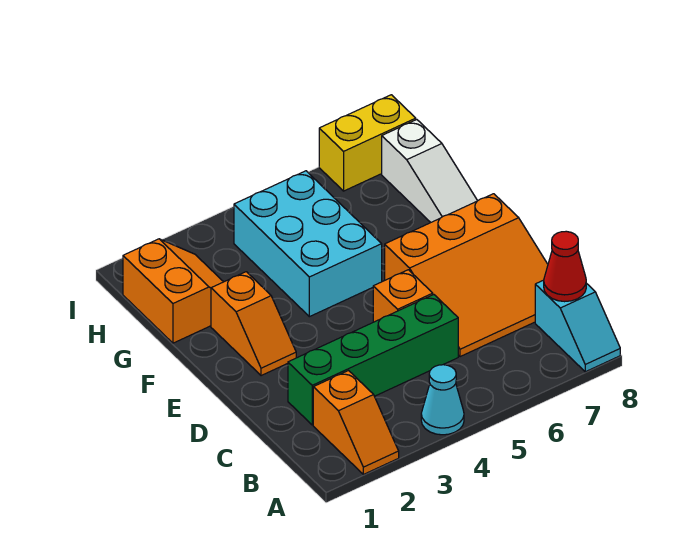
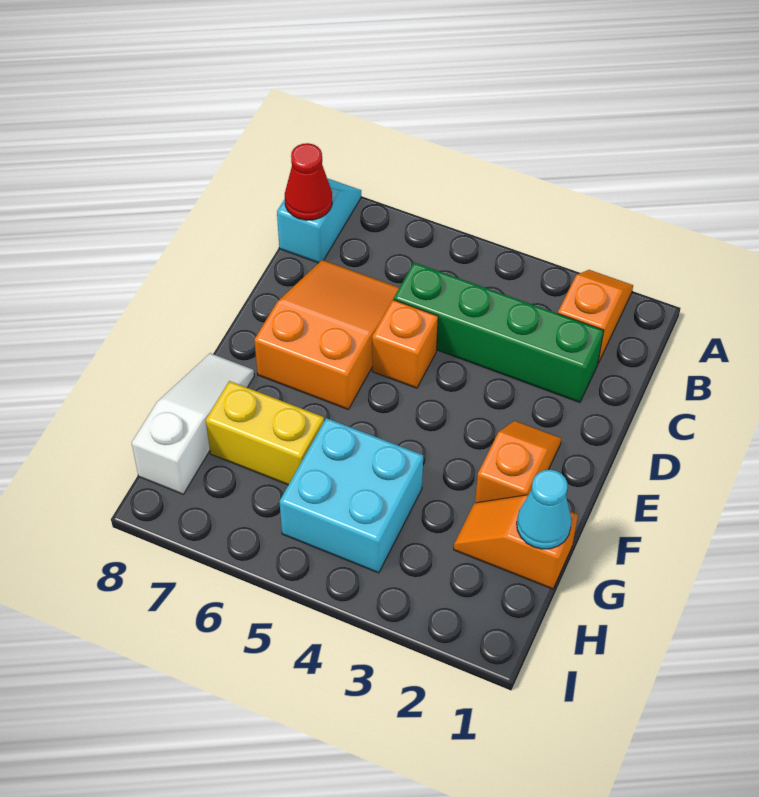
cyan 1x1 cone [421,365,464,435] -> cyan 1x1 cone moved to [517,470,571,549]
orange 3x3 slope [385,194,548,357] -> orange 2x3 slope [254,260,399,409]
cyan 2x3 brick [234,171,382,317] -> cyan 2x2 brick [279,418,423,573]
orange 2x2 slope [123,239,223,343] -> orange 1x2 slope [454,495,578,589]
yellow 1x2 brick [319,95,416,191] -> yellow 1x2 brick moved to [206,381,324,485]

